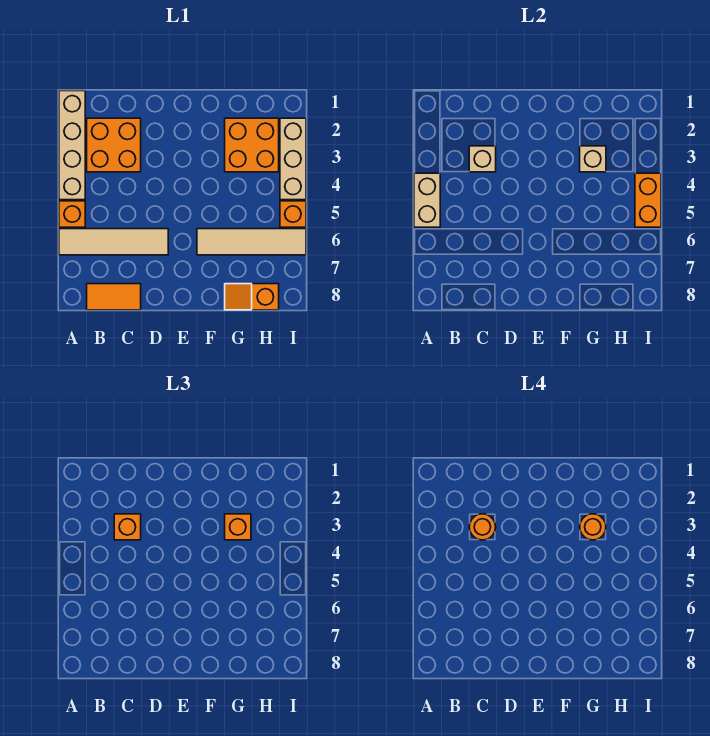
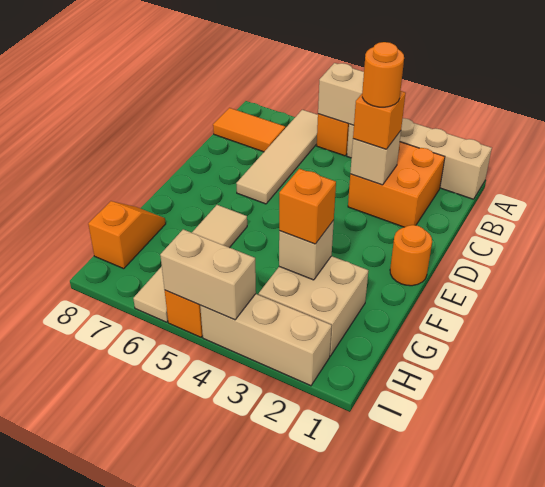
orange 1x2 tile [87,284,141,310] -> orange 1x2 tile turned to [213,108,285,152]
orange 2x2 brick [225,118,279,172] -> tan 2x2 brick [259,256,368,356]
orange 1x1 round brick [580,514,606,540] -> orange 1x1 round brick moved to [390,225,432,286]
orange 1x2 brick [635,173,661,227] -> tan 1x2 brick [160,229,256,320]

